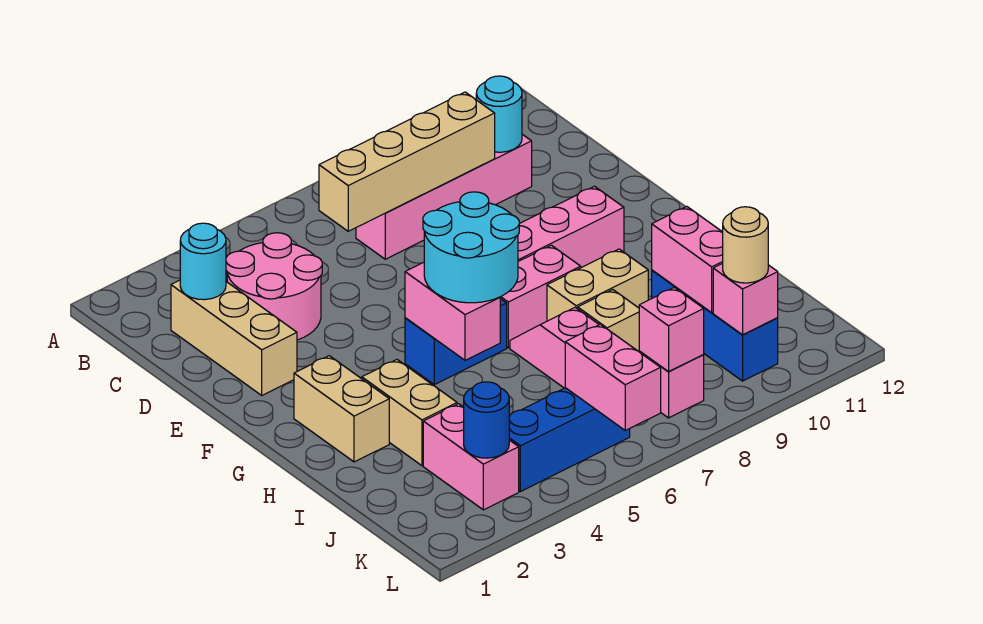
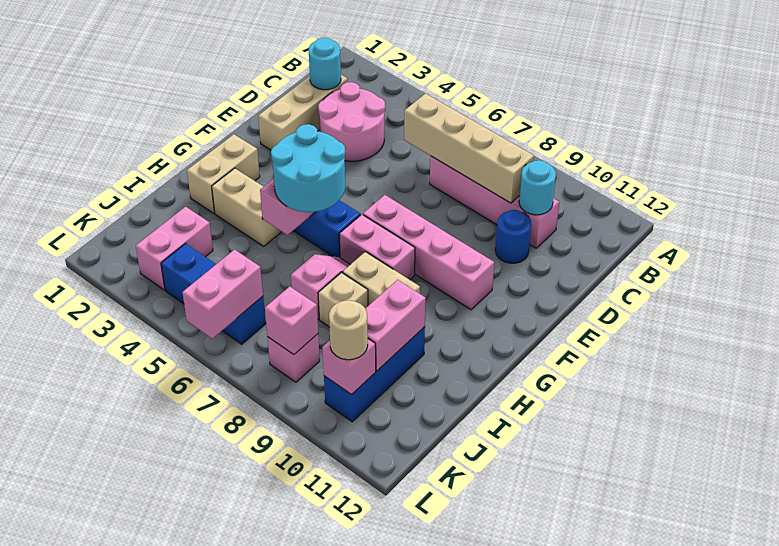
tan 1x2 brick [362,360,457,466] -> tan 1x2 brick turned to [212,168,282,246]
blue 1x1 round brick [464,382,510,458] -> blue 1x1 round brick moved to [495,210,531,263]

